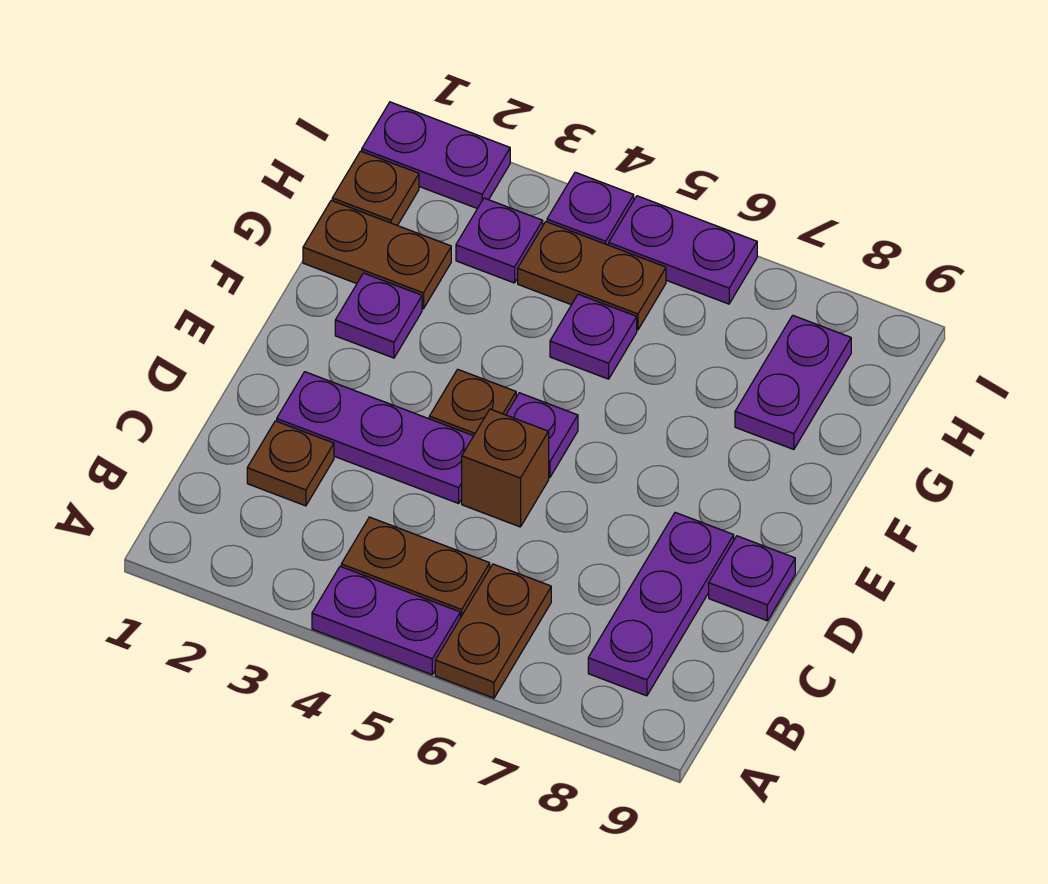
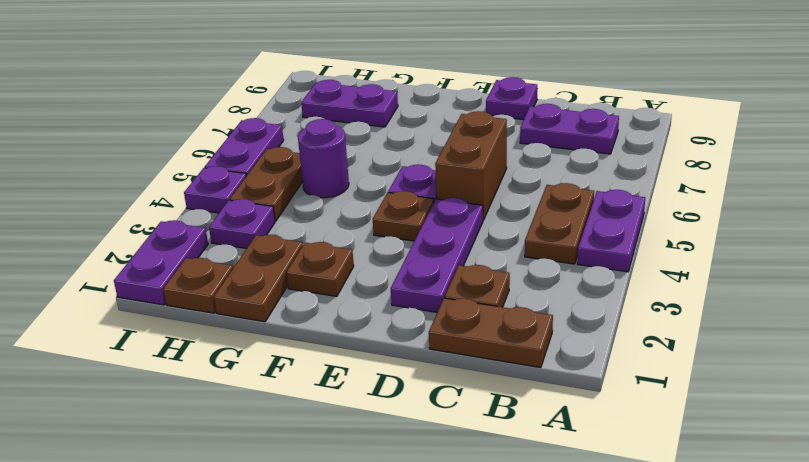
brown 1x2 plate [435,564,551,698] -> brown 1x2 plate moved to [429,298,553,368]
purple 1x3 plate [588,512,734,696] -> purple 1x2 plate [520,104,619,154]
brown 1x1 brick [462,409,549,527] -> brown 1x2 brick [435,111,507,220]
purple 1x1 plate [335,273,422,358] -> brown 1x1 plate [286,242,354,296]
purple 1x1 plate [550,294,637,379] -> purple 1x1 round brick [298,119,349,198]

